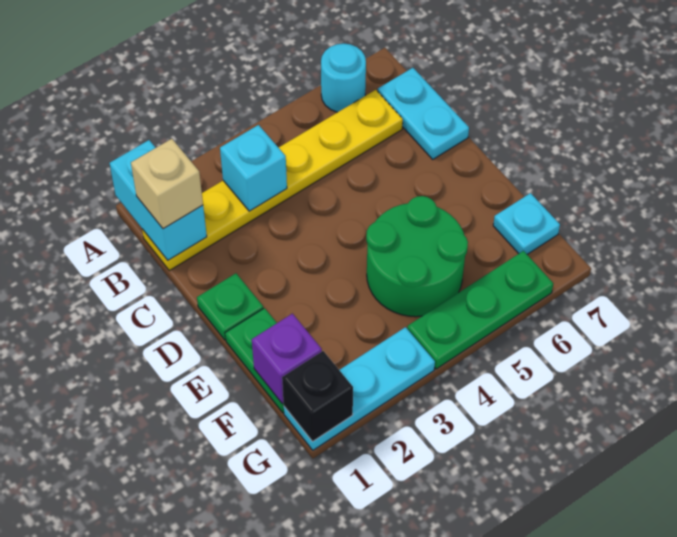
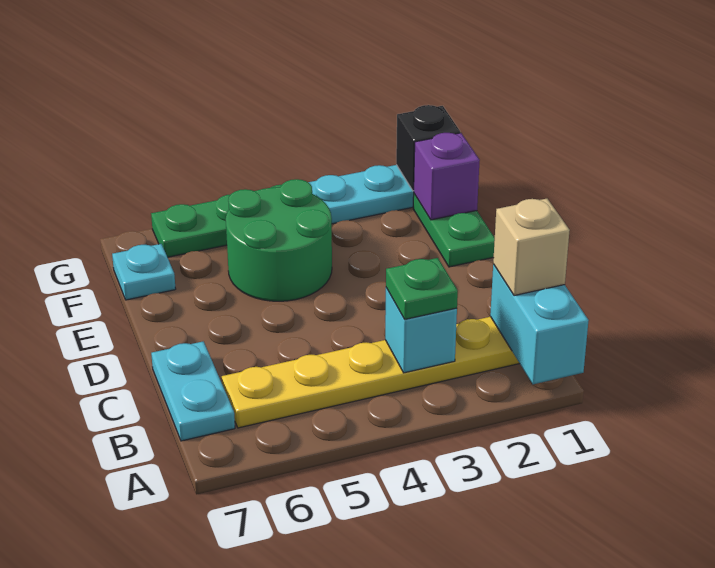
cyan 1x1 round brick [321,43,366,112] -> none
green 1x1 plate [197,273,263,340] -> green 1x1 plate moved to [386,258,458,319]

